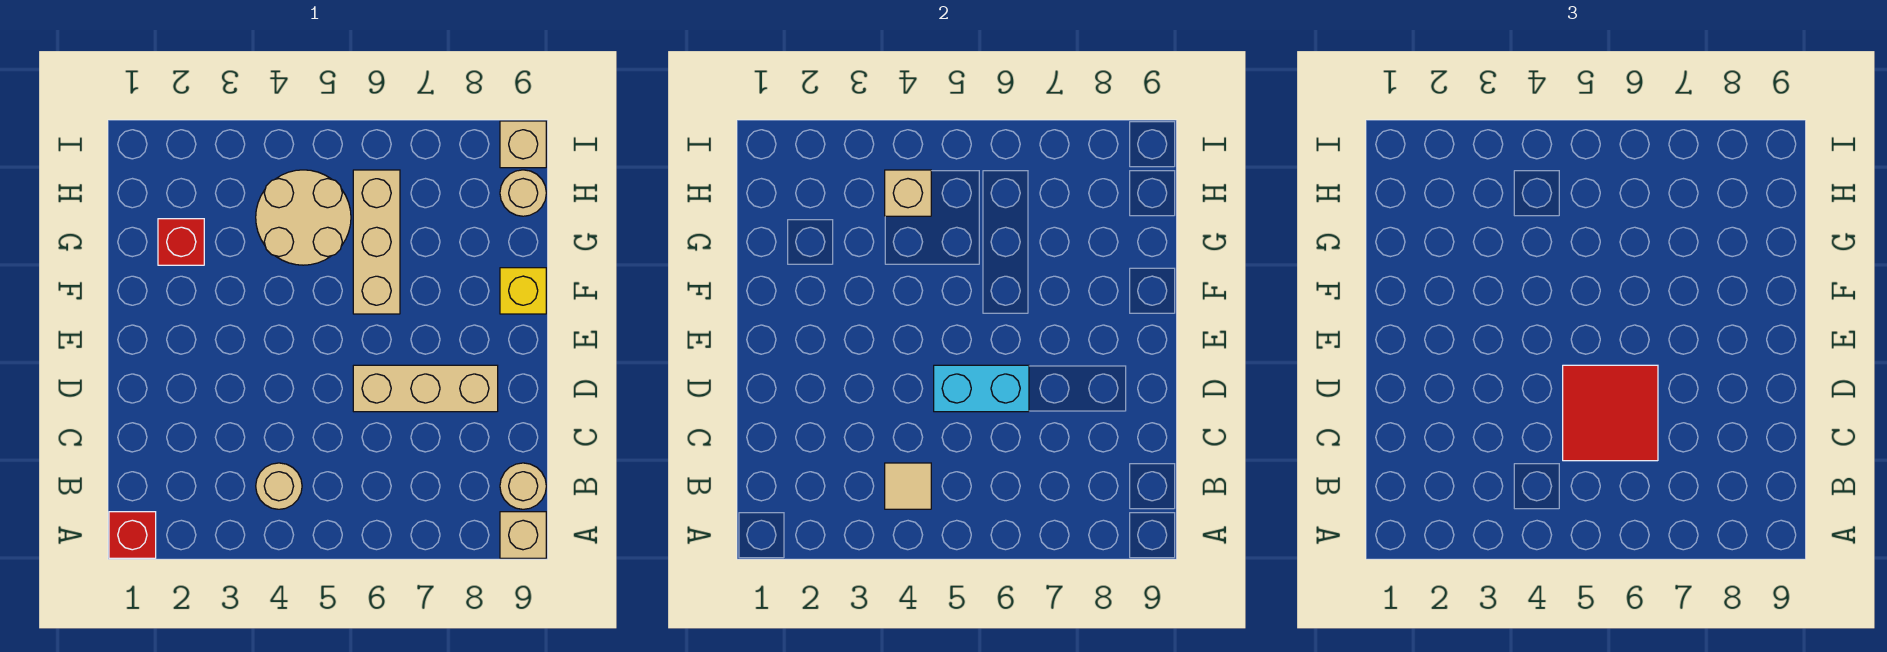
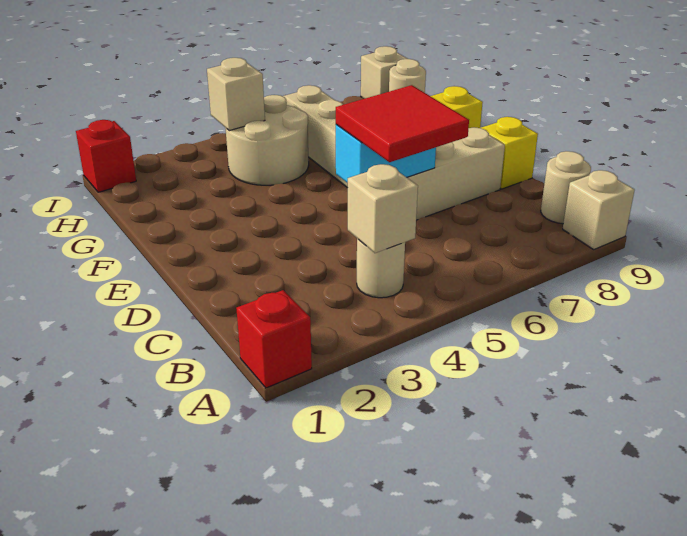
tan 1x1 tile [885,463,931,509] -> tan 1x1 brick [348,164,418,253]
none -> yellow 1x1 brick [481,117,538,189]
red 1x1 brick [158,219,204,265] -> red 1x1 brick moved to [76,120,136,192]

